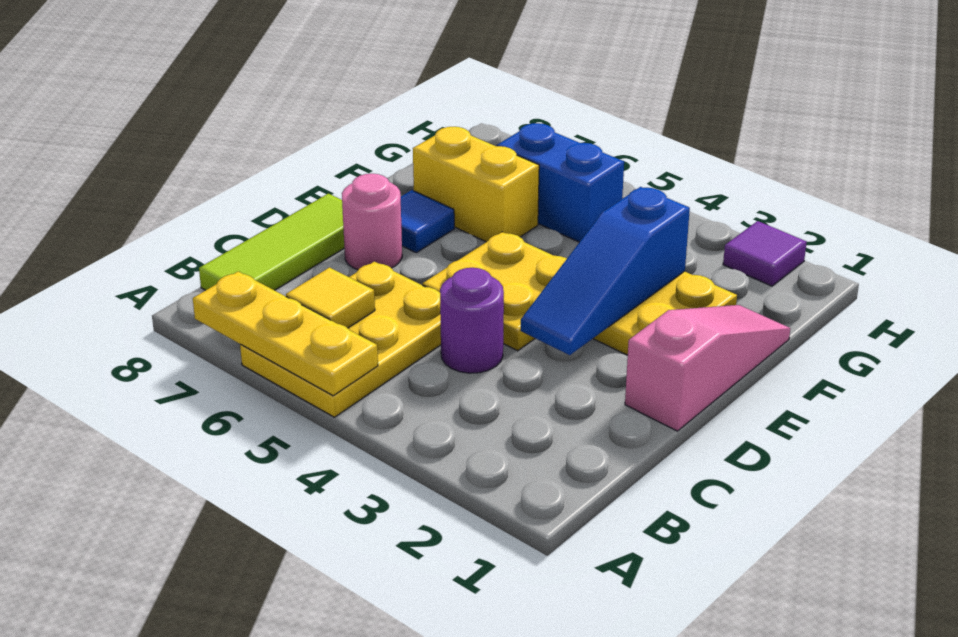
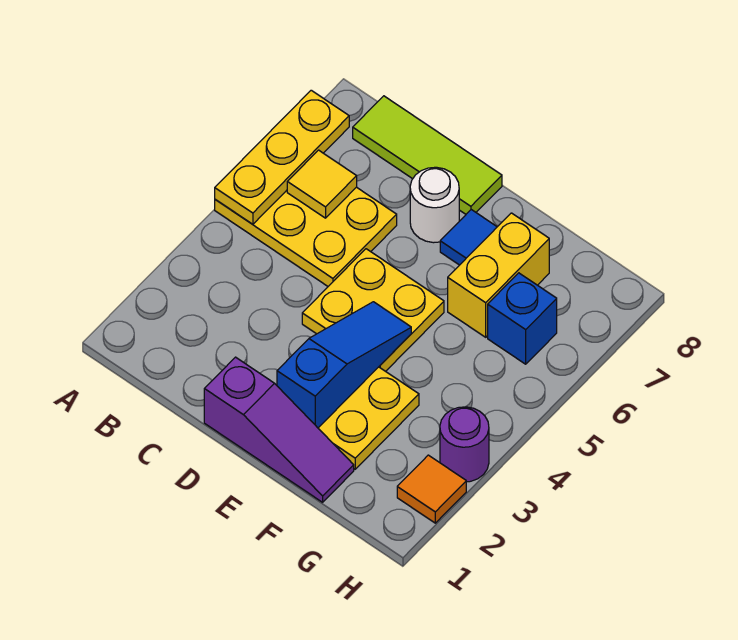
purple 1x1 round brick [440,268,504,373] -> purple 1x1 round brick moved to [440,407,489,482]
pink 1x3 slope [625,305,790,431] -> purple 1x3 slope [204,357,354,502]
blue 1x3 slope [521,187,690,355] -> blue 1x3 slope turned to [277,302,411,428]
pink 1x1 round brick [342,174,402,270] -> white 1x1 round brick [410,167,459,243]
blue 1x2 brick [497,123,624,242] -> blue 1x1 brick [488,273,557,364]
purple 1x1 tile [723,221,807,286] -> orange 1x1 tile [397,455,466,523]

